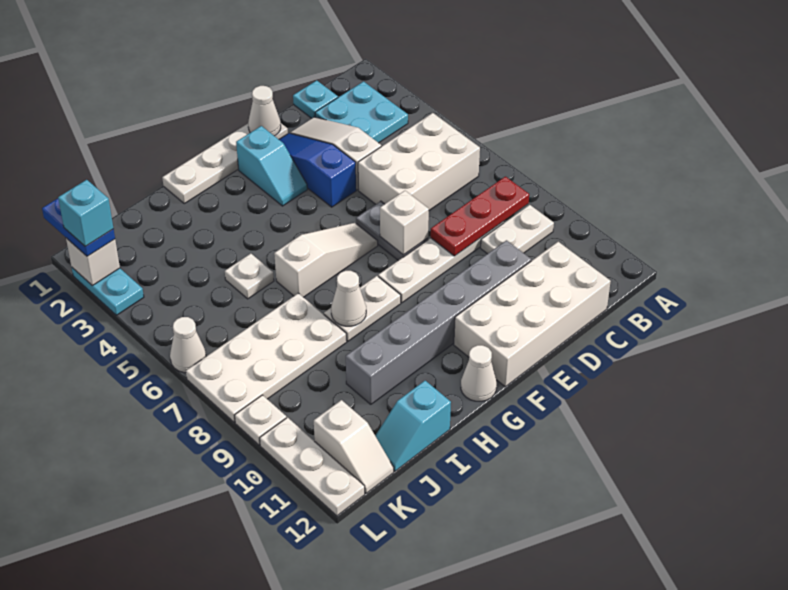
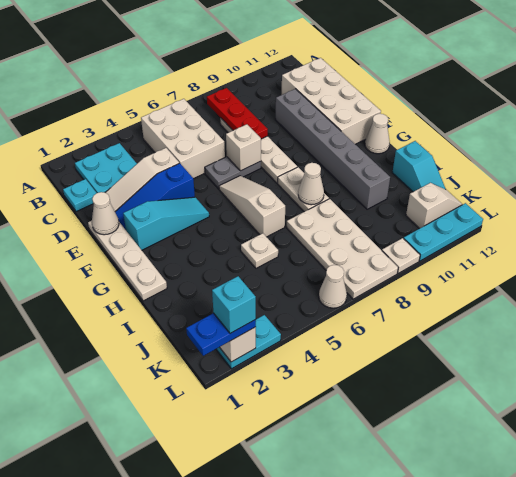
white 1x2 plate [481,205,554,254] -> none
cyan 1x2 slope [236,126,307,206] -> cyan 1x3 slope [123,197,209,250]
white 1x3 plate [260,418,365,516] -> cyan 1x3 plate [404,203,483,261]

